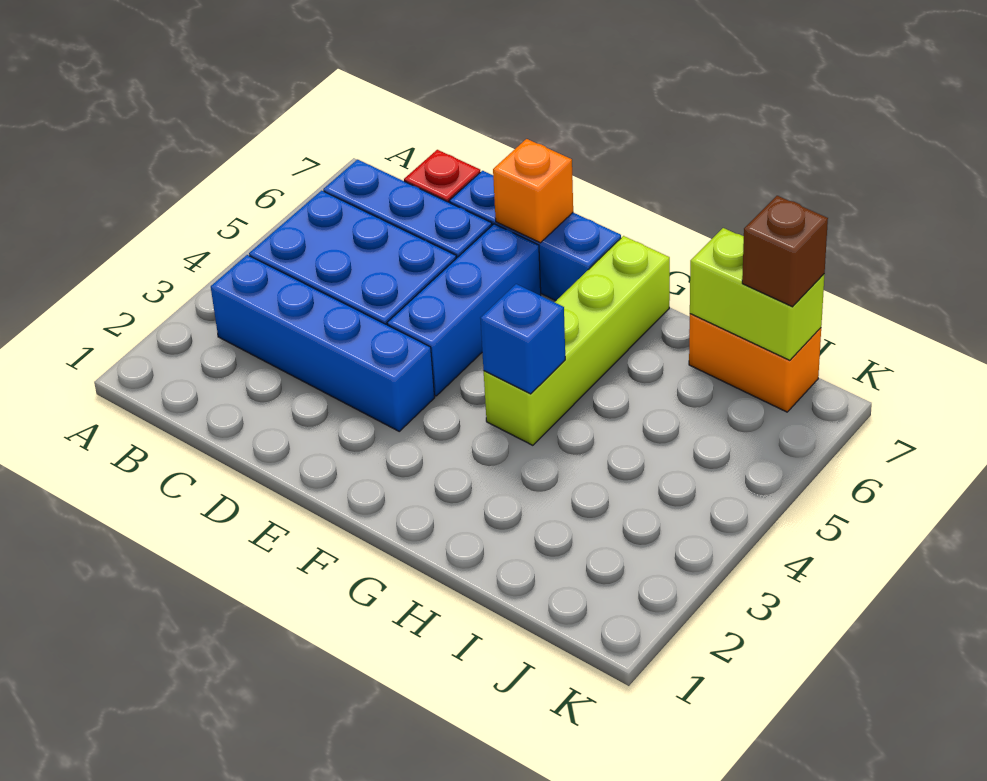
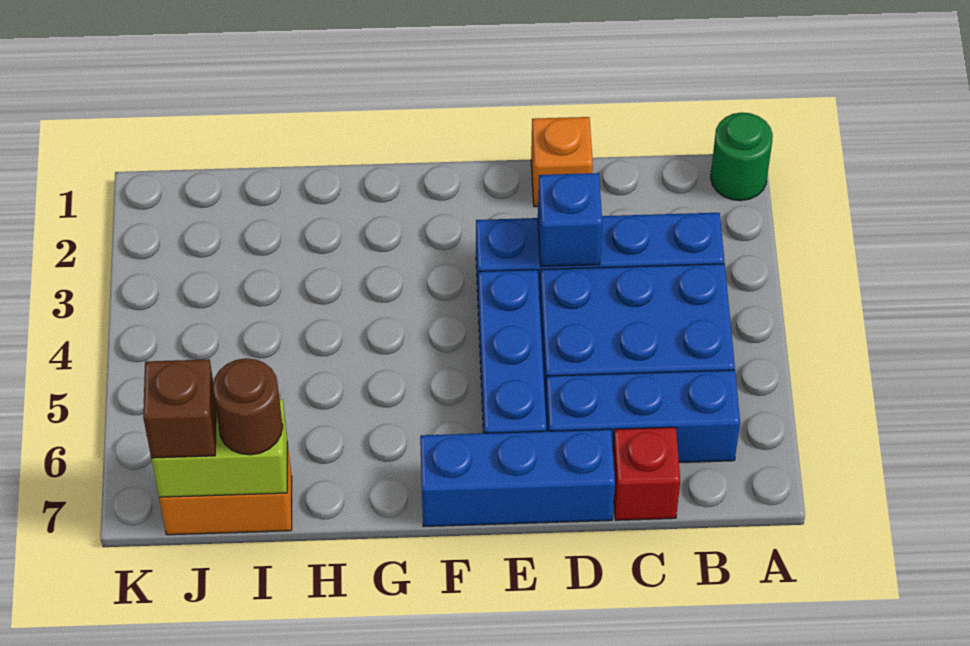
none -> green 1x1 round brick [711,112,773,201]
orange 1x1 brick [493,139,573,243] -> orange 1x1 brick moved to [531,117,593,207]
lime 1x4 brick [484,236,670,445] -> none
blue 1x1 brick [480,284,565,394] -> blue 1x1 brick moved to [538,173,602,267]
none -> brown 1x1 round brick [213,358,283,455]

